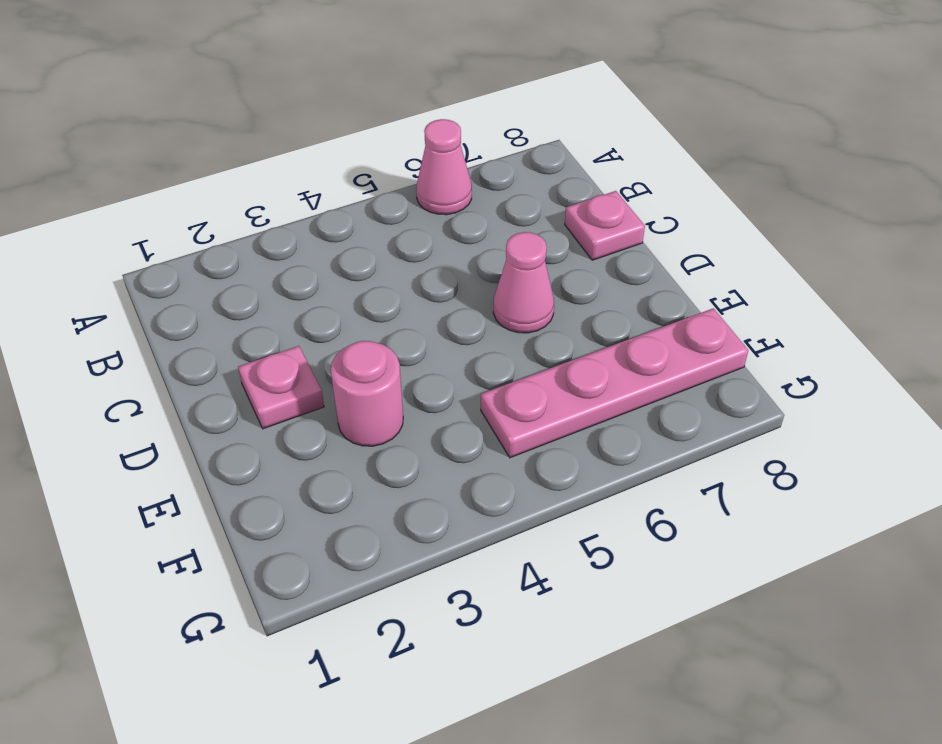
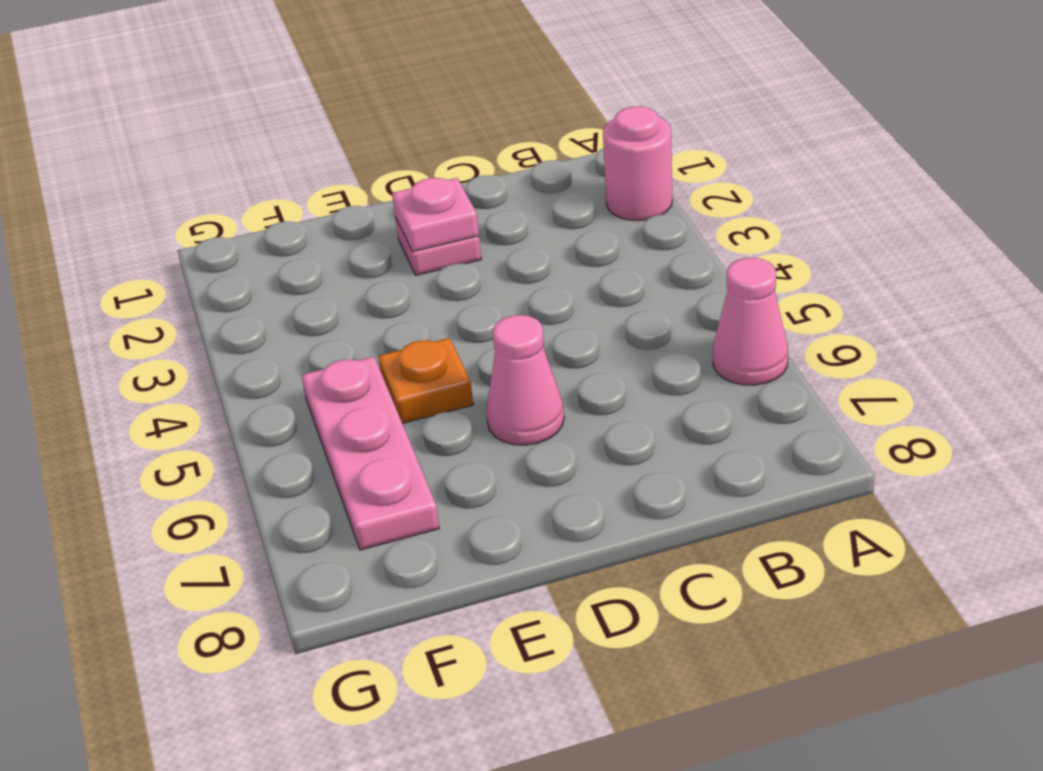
pink 1x1 plate [565,191,645,260] -> pink 1x1 plate moved to [392,178,479,252]
pink 1x1 round brick [331,341,403,446] -> pink 1x1 round brick moved to [603,106,672,220]
none -> orange 1x1 plate [378,338,473,423]
pink 1x4 plate [481,308,748,458] -> pink 1x3 plate [301,357,439,550]

